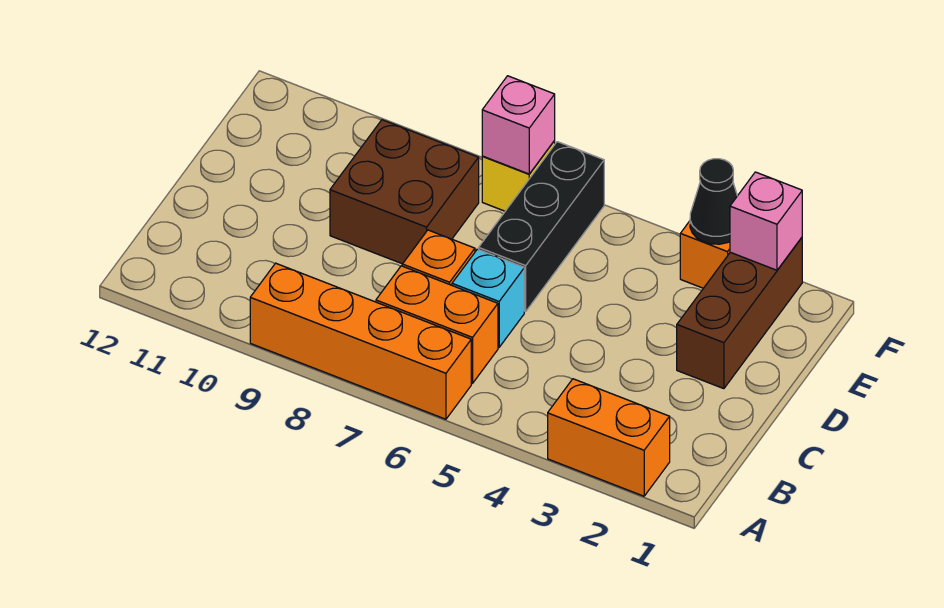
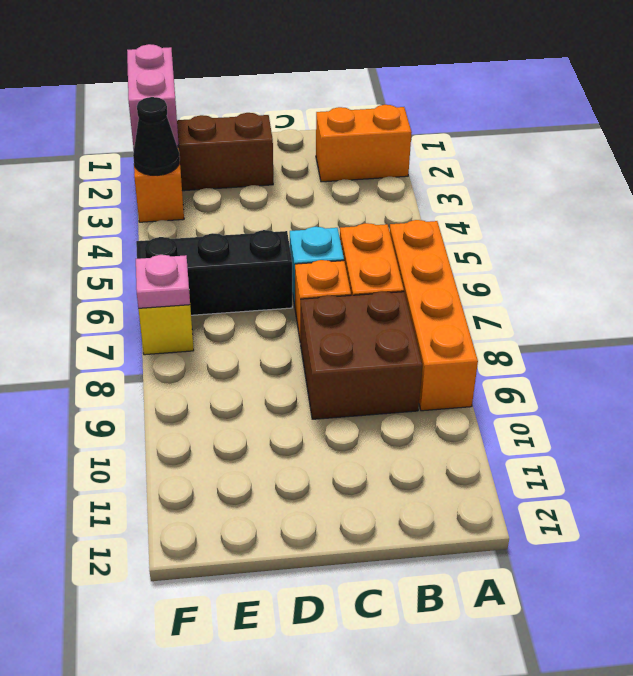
orange 1x2 brick [548,379,670,496] -> orange 1x2 brick turned to [316,105,412,182]
brown 2x2 brick [330,120,479,264] -> brown 2x2 brick moved to [301,291,422,419]
pink 1x1 brick [730,172,802,270] -> pink 1x2 brick [127,44,179,148]
pink 1x1 brick [482,76,555,174] -> pink 1x1 plate [136,255,190,308]

